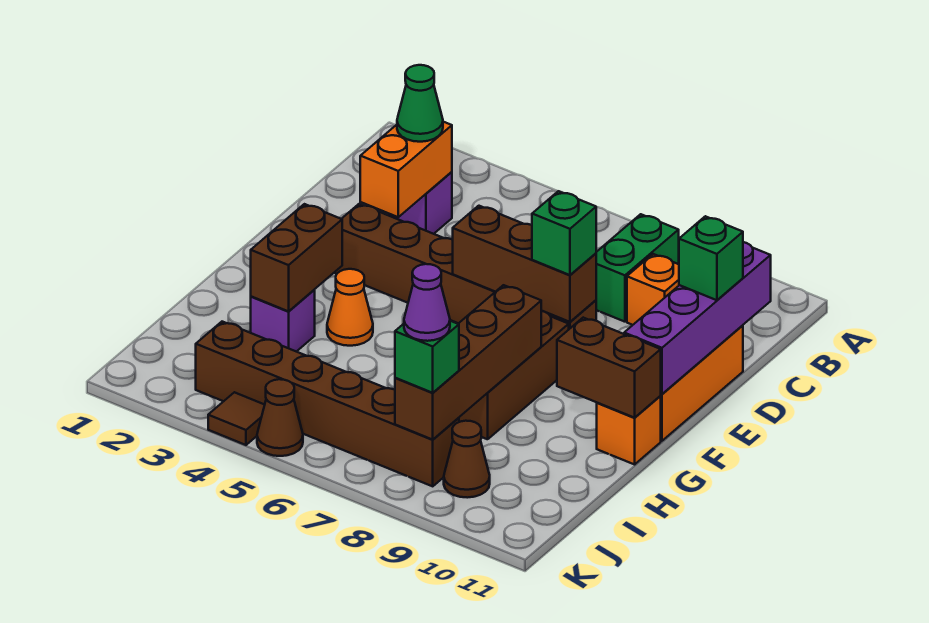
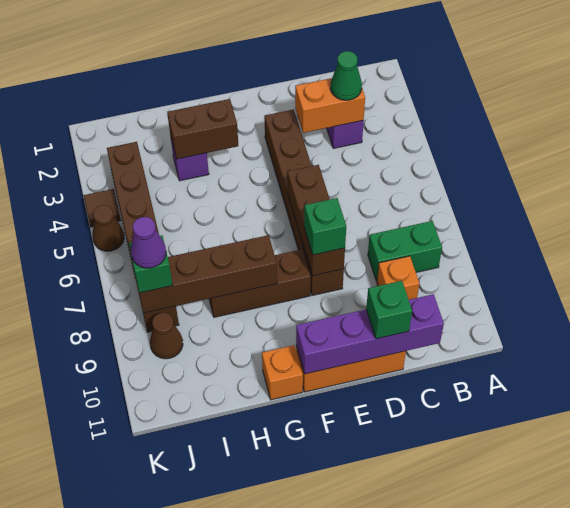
orange 1x1 cone [327,269,373,346] -> none
brown 1x2 brick [557,318,661,418] -> none

